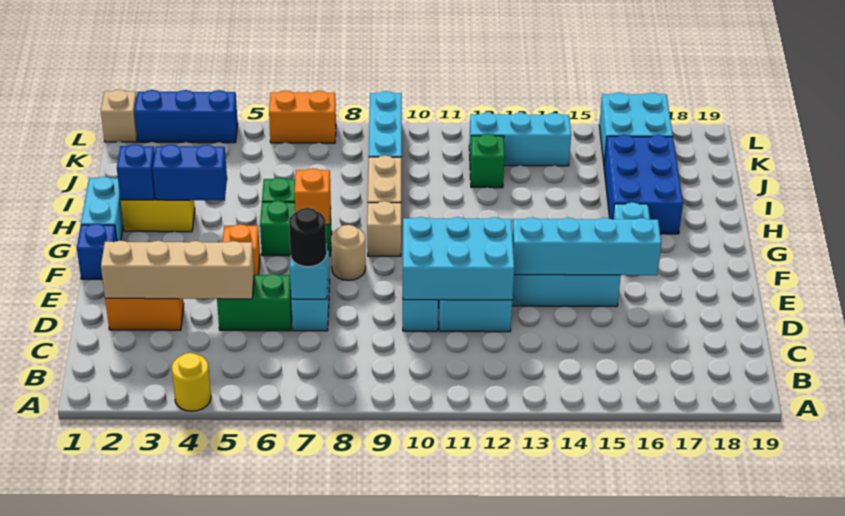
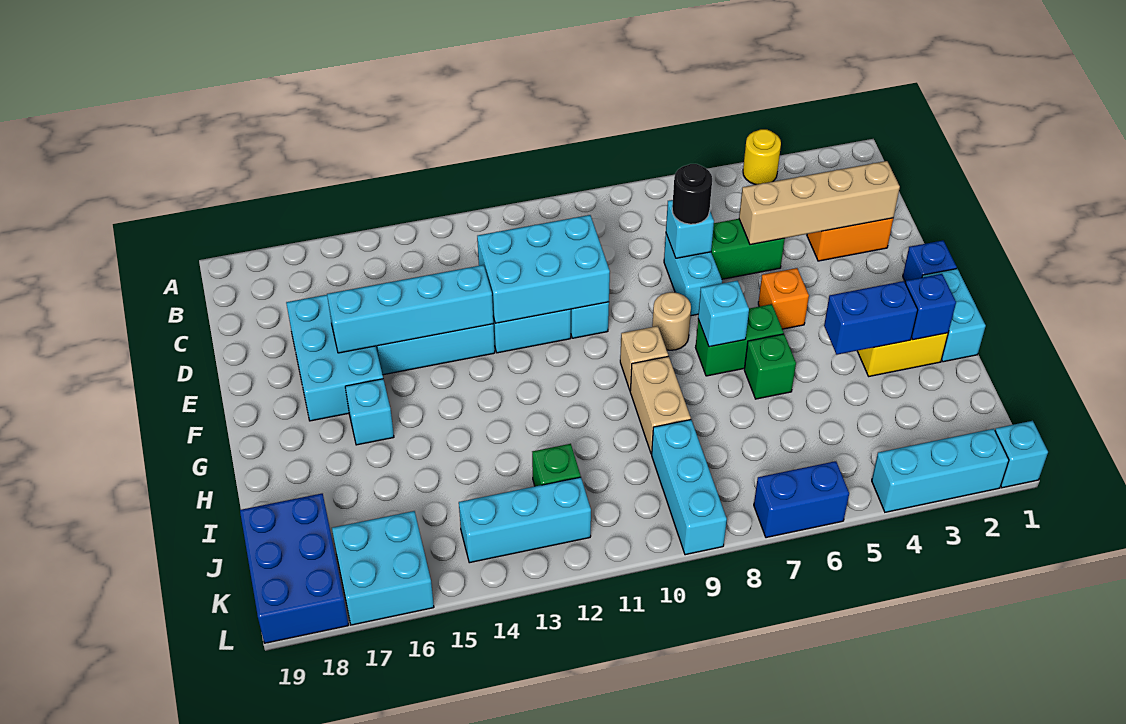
none -> cyan 2x3 brick [286,295,383,421]
orange 1x1 brick [294,168,331,225] -> cyan 1x1 brick [698,281,749,347]
blue 2x3 brick [604,135,683,234] -> blue 2x3 brick moved to [240,494,348,643]
tan 1x1 brick [101,90,137,142] -> cyan 1x1 brick [995,421,1048,488]
blue 1x3 brick [134,90,238,143] -> cyan 1x3 brick [872,429,1009,512]
orange 1x2 brick [269,91,336,143] -> blue 1x2 brick [754,461,849,538]

